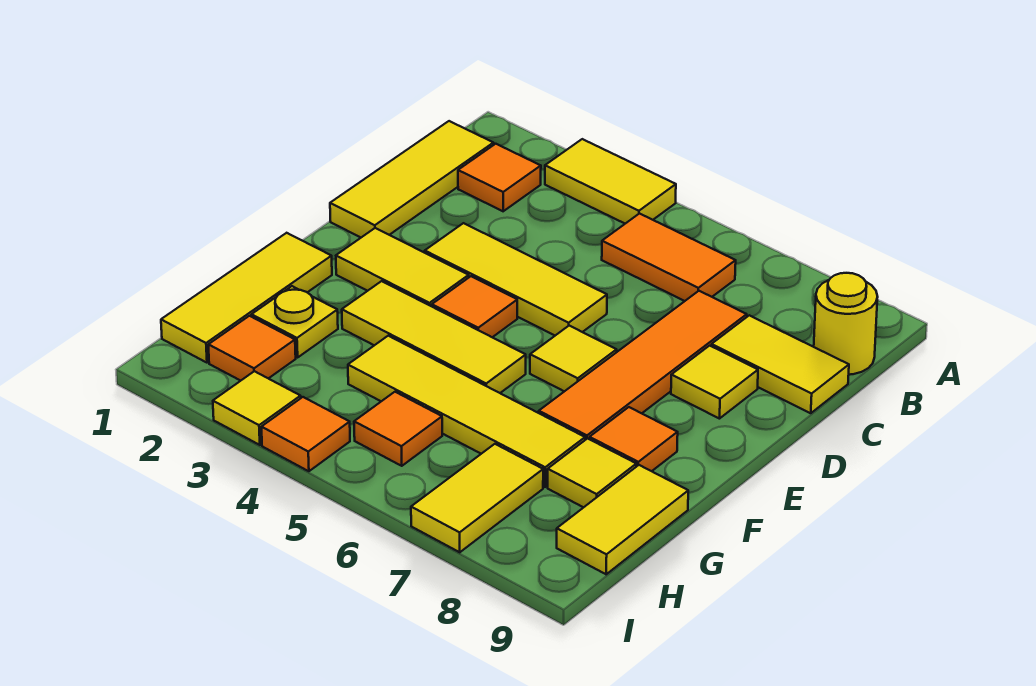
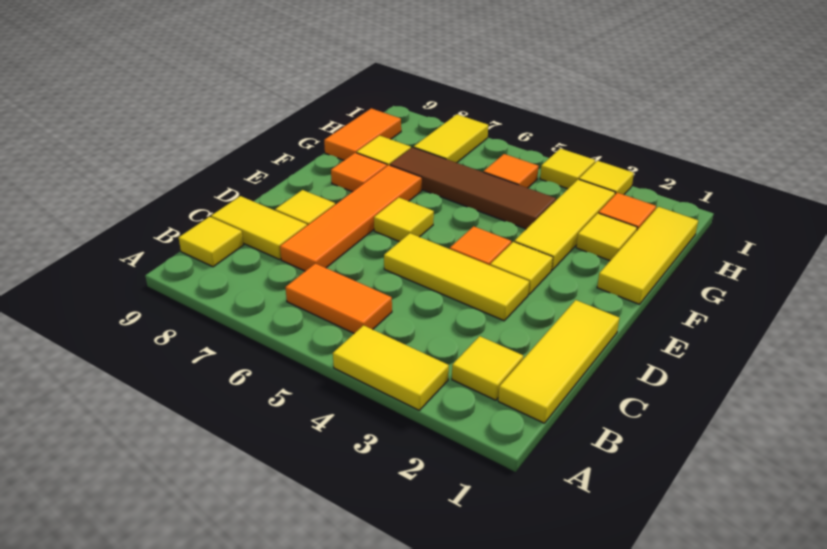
orange 1x1 tile [458,144,541,211] -> yellow 1x1 tile [452,336,523,400]
yellow 1x1 round brick [814,273,878,375] -> yellow 1x1 tile [179,217,243,267]
yellow 1x2 tile [336,228,469,306] -> yellow 1x1 tile [490,242,553,295]
yellow 1x3 tile [342,281,526,393] -> yellow 1x3 tile turned to [514,179,615,270]
yellow 1x1 plate [251,286,338,357] -> yellow 1x1 tile [576,213,637,261]
yellow 1x4 tile [348,336,585,487] -> brown 1x4 tile [390,147,556,229]
yellow 1x2 tile [557,465,688,574] -> orange 1x2 tile [324,108,401,160]
orange 1x1 tile [261,397,350,471] -> yellow 1x1 tile [540,148,595,189]

